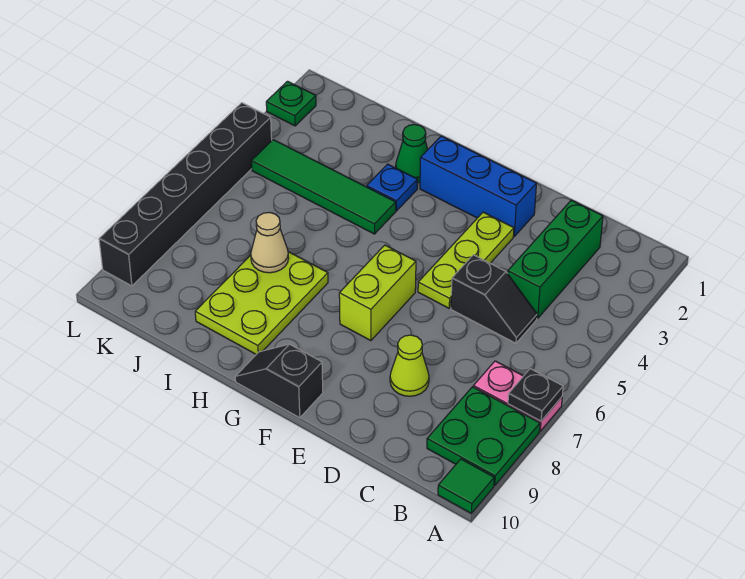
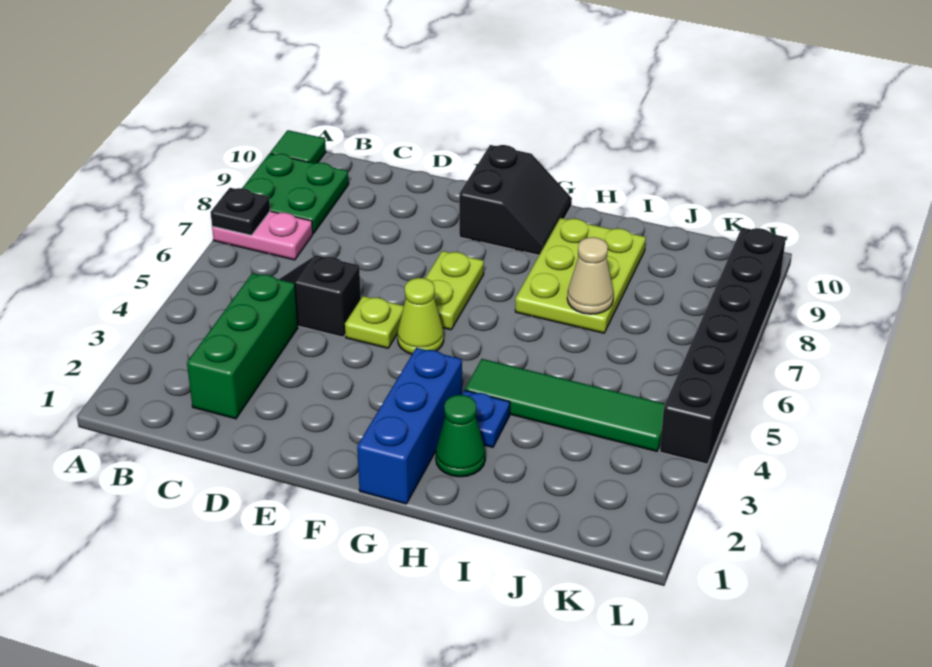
lime 1x1 cone [390,335,429,396] -> lime 1x1 cone moved to [397,278,444,354]
blue 1x3 brick [420,136,537,236] -> blue 1x3 brick turned to [357,348,462,504]
lime 1x3 plate [418,212,514,308] -> lime 1x1 plate [345,296,404,348]
lime 1x2 brick [339,245,416,341] -> lime 1x2 plate [425,251,484,330]
black 1x2 slope [235,344,323,418] -> black 2x2 slope [459,145,572,255]
green 1x1 plate [266,81,316,126] -> none

